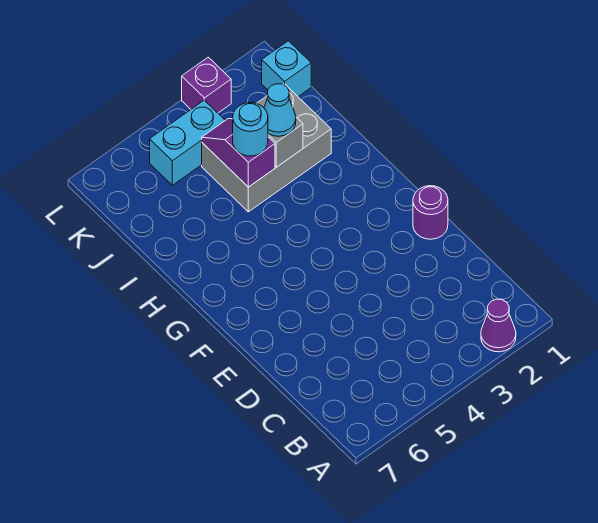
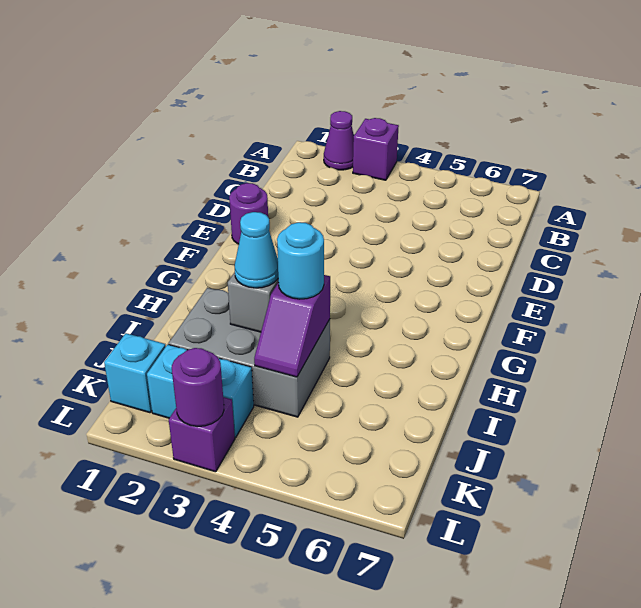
none -> purple 1x1 brick [353,118,399,180]
cyan 1x2 brick [150,100,225,185] -> cyan 1x2 brick moved to [147,345,254,437]
none -> purple 1x1 round brick [172,348,224,427]

